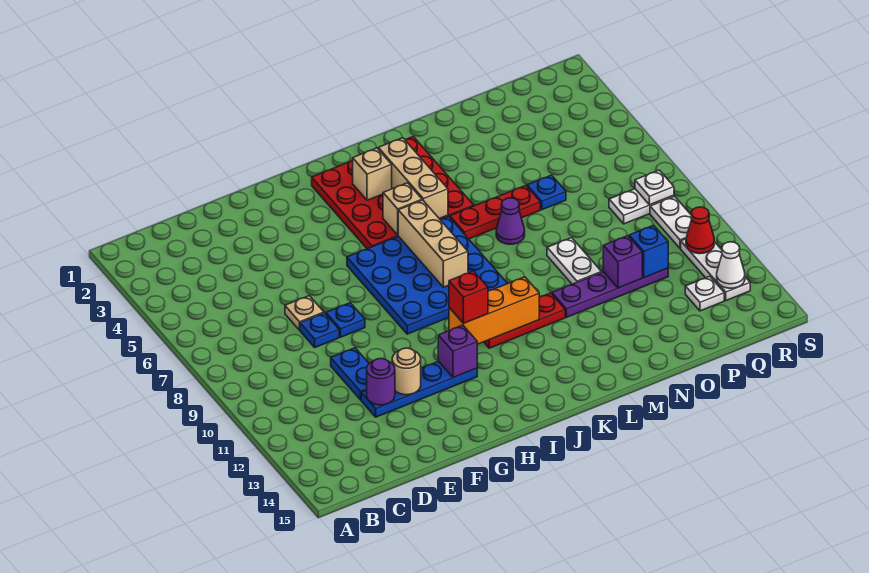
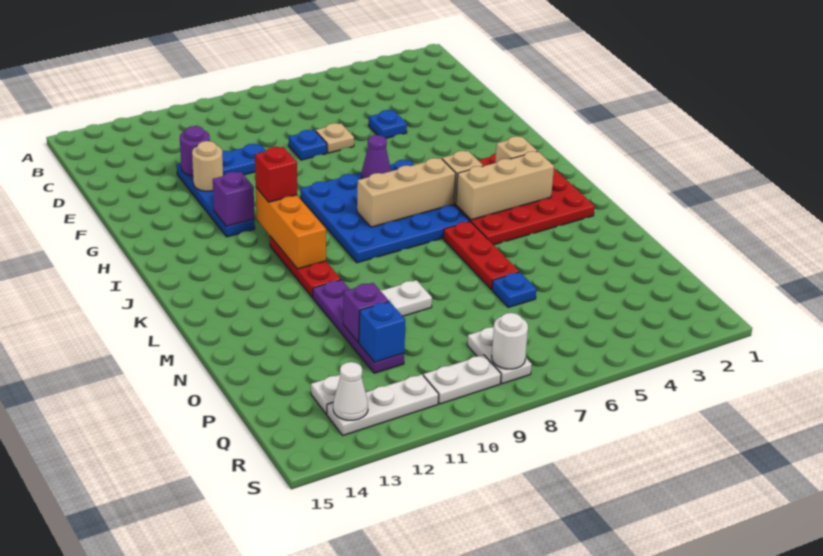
blue 1x1 plate [326,303,365,337] -> blue 1x1 plate moved to [369,110,407,138]
purple 1x1 cone [496,198,525,244] -> purple 1x1 cone moved to [362,135,391,179]
white 1x1 plate [635,170,674,205] -> white 1x1 round brick [492,313,528,369]
red 1x1 cone [686,207,714,254] -> none

